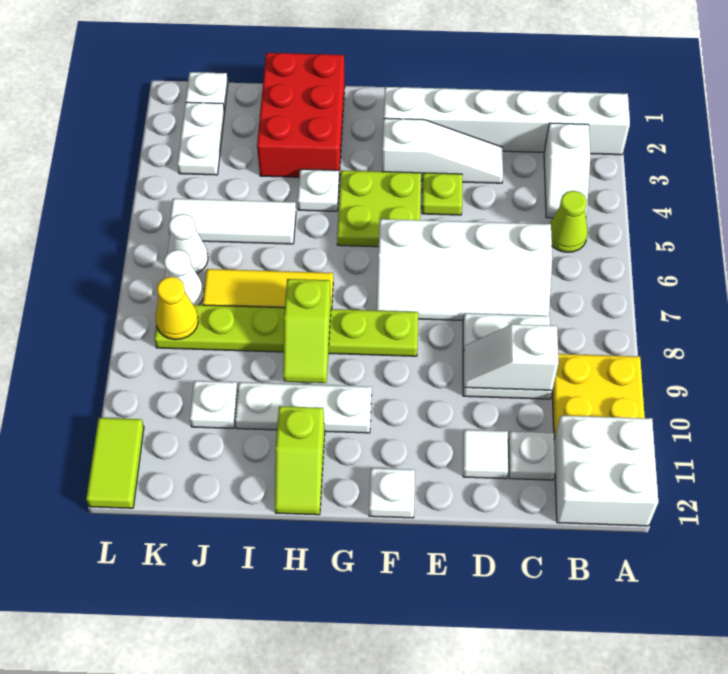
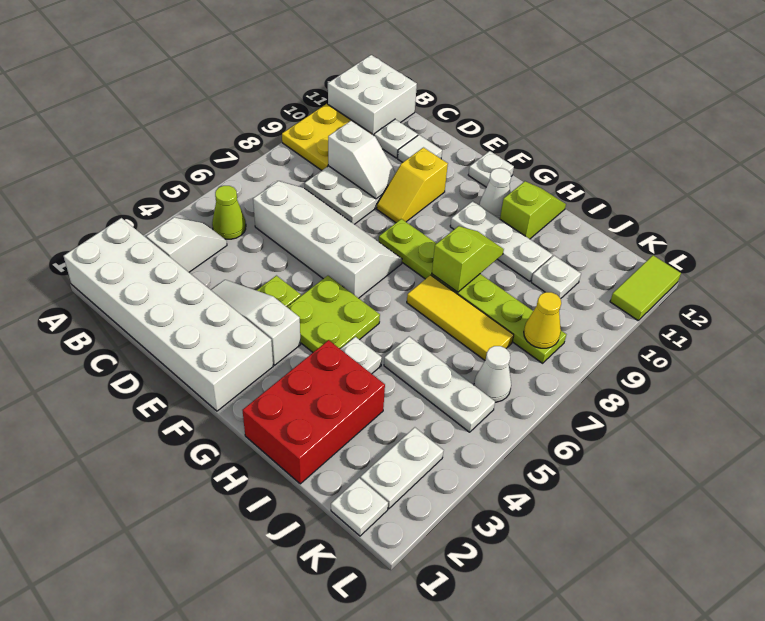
white 1x6 brick [384,87,630,155] -> white 2x6 brick [64,218,273,411]
none -> yellow 1x2 slope [377,148,448,223]
white 1x3 tile [169,199,296,244] -> white 1x3 plate [384,337,495,432]
white 1x1 cone [164,250,204,305] -> white 1x1 cone moved to [479,168,511,219]

